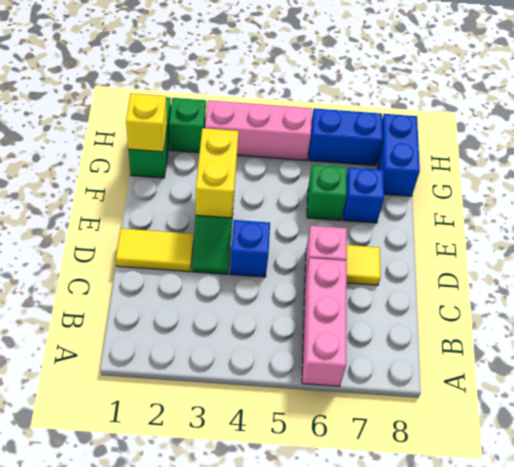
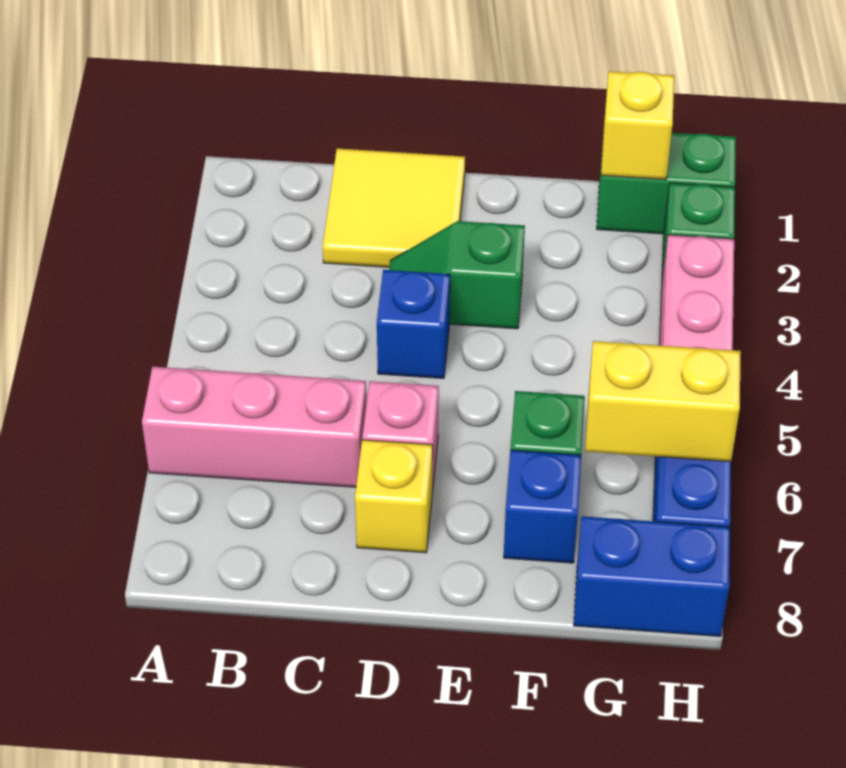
yellow 1x2 tile [116,228,194,272] -> yellow 2x2 tile [323,149,465,267]
yellow 1x1 tile [346,245,381,285] -> yellow 1x1 brick [355,440,433,553]
yellow 1x2 brick [196,128,238,218] -> yellow 1x2 brick moved to [585,341,741,462]

